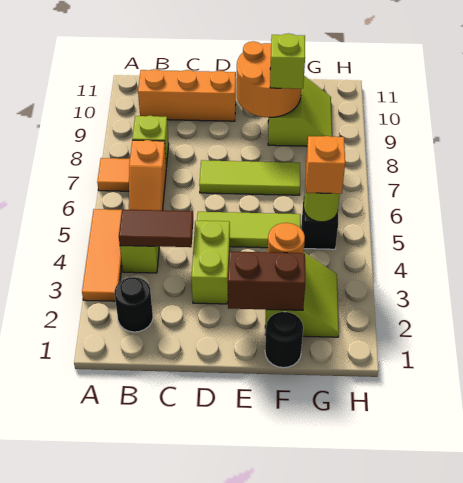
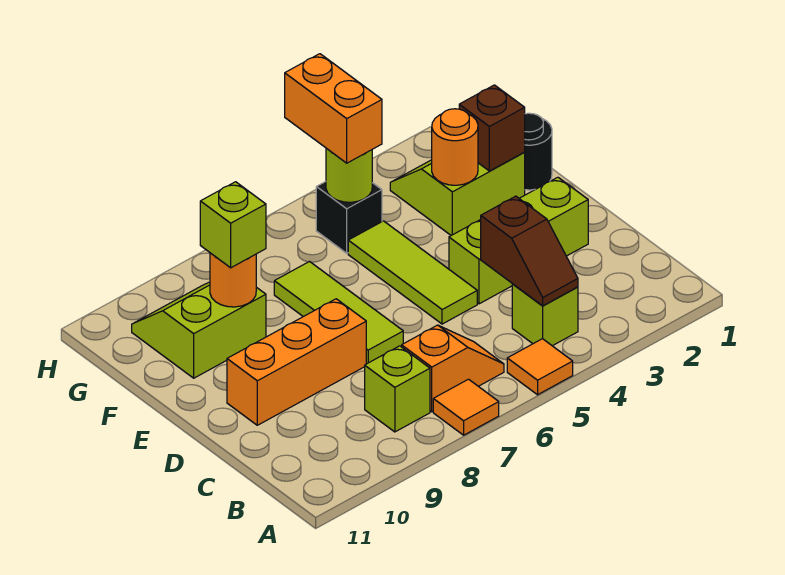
orange 1x3 tile [82,209,122,301] -> orange 1x1 tile [507,339,573,395]
black 1x1 round brick [114,277,153,332] -> none
brown 1x2 tile [119,209,193,247] -> brown 1x2 slope [481,196,578,306]
orange 1x3 brick [138,69,236,121] -> orange 1x3 brick turned to [227,299,366,425]
lime 1x2 brick [192,221,230,304] -> lime 1x3 brick [449,177,588,304]
brown 1x2 brick [228,251,305,310] -> brown 1x1 brick [459,85,525,171]
orange 2x2 round brick [237,41,301,117] -> orange 1x1 round brick [210,253,256,307]
orange 1x1 brick [306,136,345,194] -> orange 1x2 brick [285,54,382,163]

